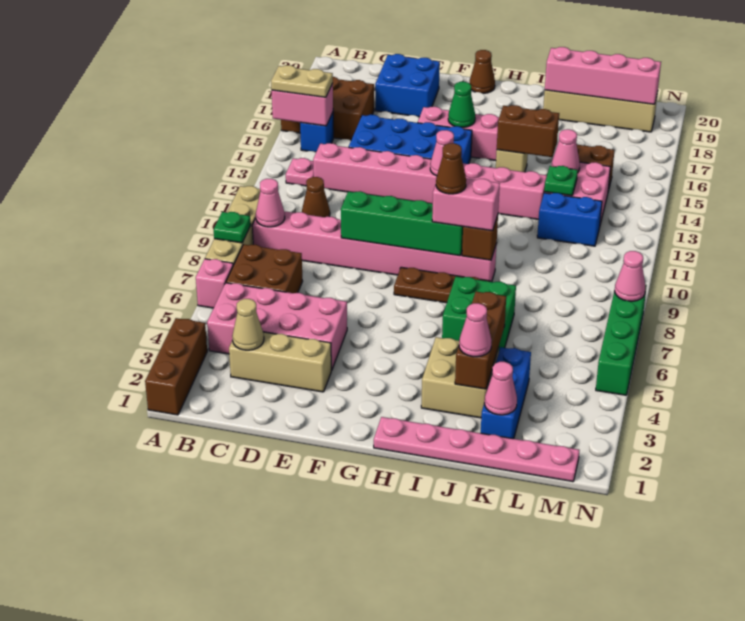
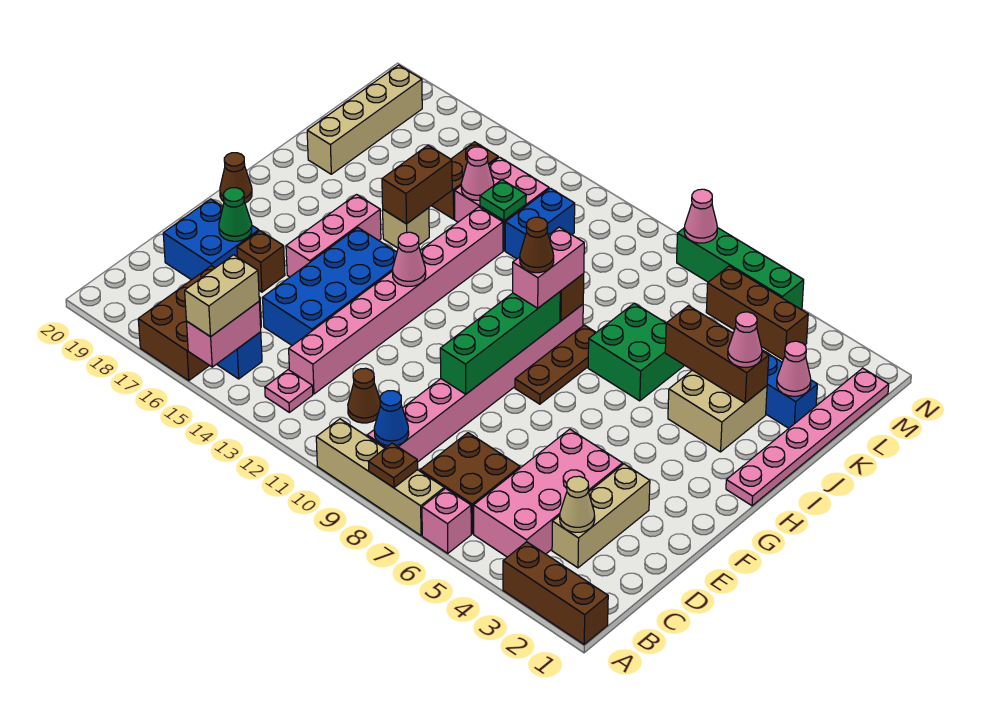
green 1x1 plate [214,212,251,243] -> brown 1x1 plate [369,443,418,488]
tan 1x2 plate [271,65,333,97] -> tan 1x2 brick [185,255,259,337]
pink 1x1 cone [256,179,285,227] -> blue 1x1 cone [374,391,409,446]
none -> brown 1x1 brick [237,231,285,292]
green 1x1 cone [448,82,475,127] -> green 1x1 cone moved to [219,188,252,241]
pink 1x4 brick [545,47,661,104] -> none
none -> brown 1x3 brick [706,266,808,360]

